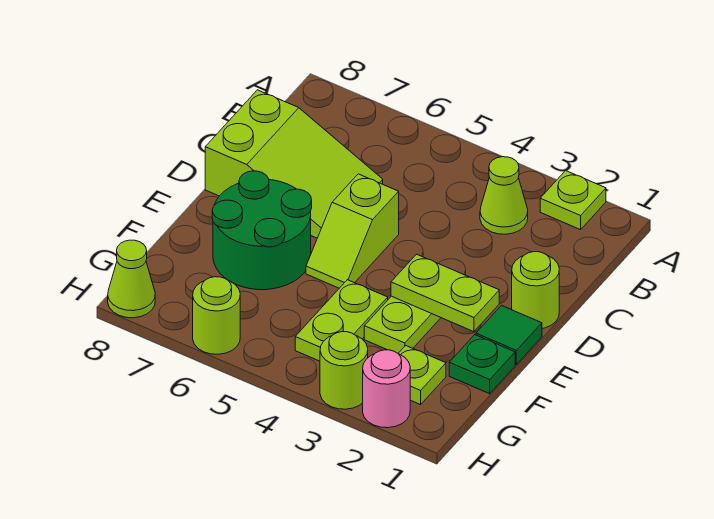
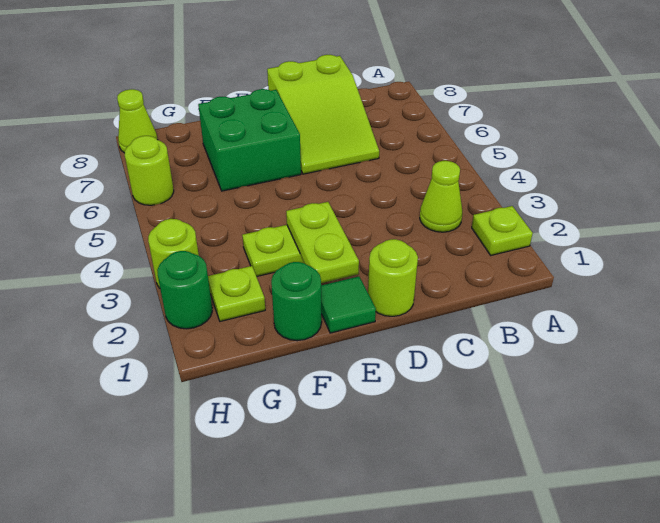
lime 1x2 slope [306,174,399,288] -> none
green 2x2 round brick [212,171,312,290] -> green 2x2 brick [198,89,301,191]
green 1x1 plate [449,335,515,394] -> green 1x1 round brick [271,262,322,341]
lime 1x2 plate [295,280,388,361] -> none
pink 1x1 round brick [363,350,410,428] -> green 1x1 round brick [157,251,212,329]

